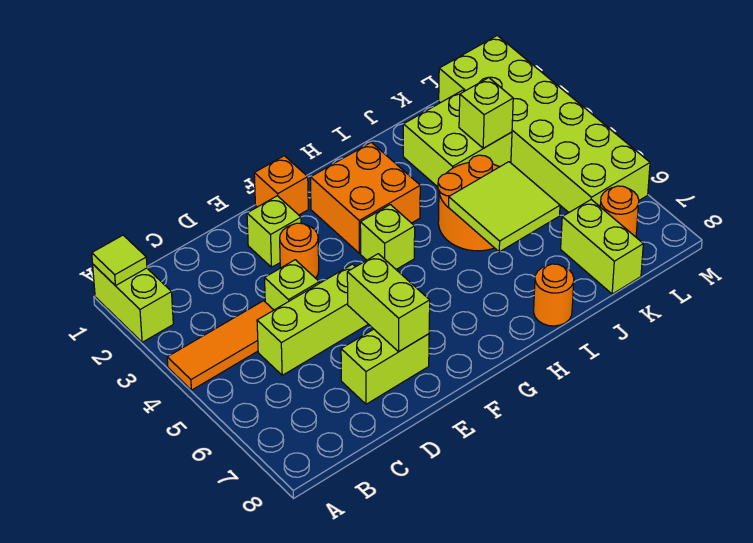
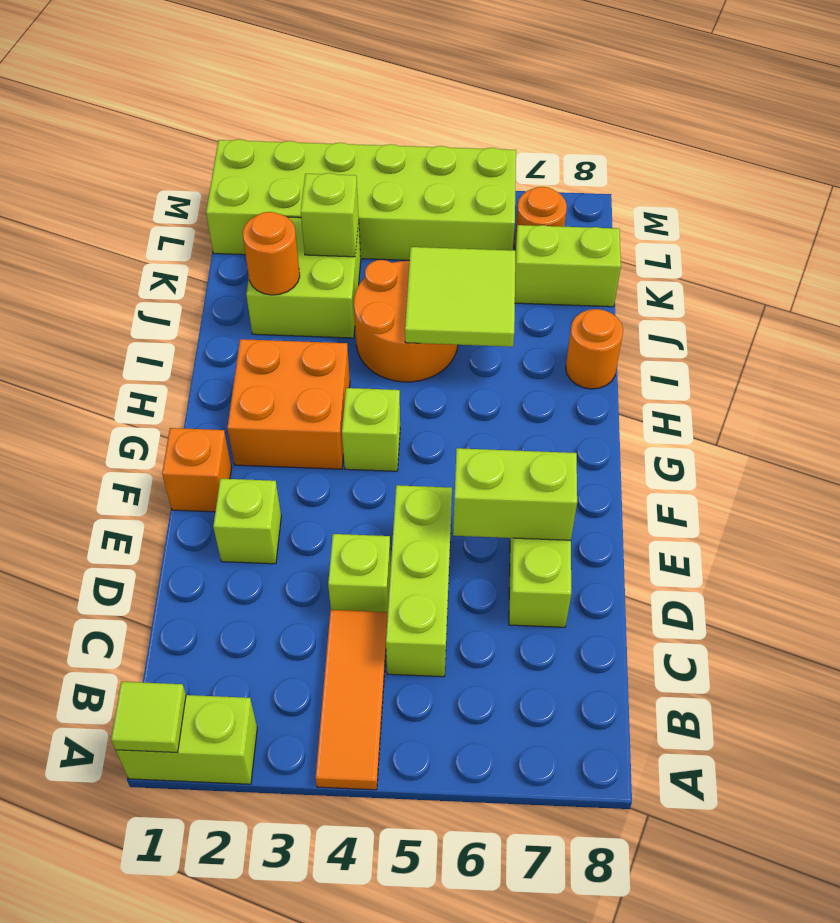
orange 1x1 round brick [280,223,319,278] -> orange 1x1 round brick moved to [243,212,300,295]

